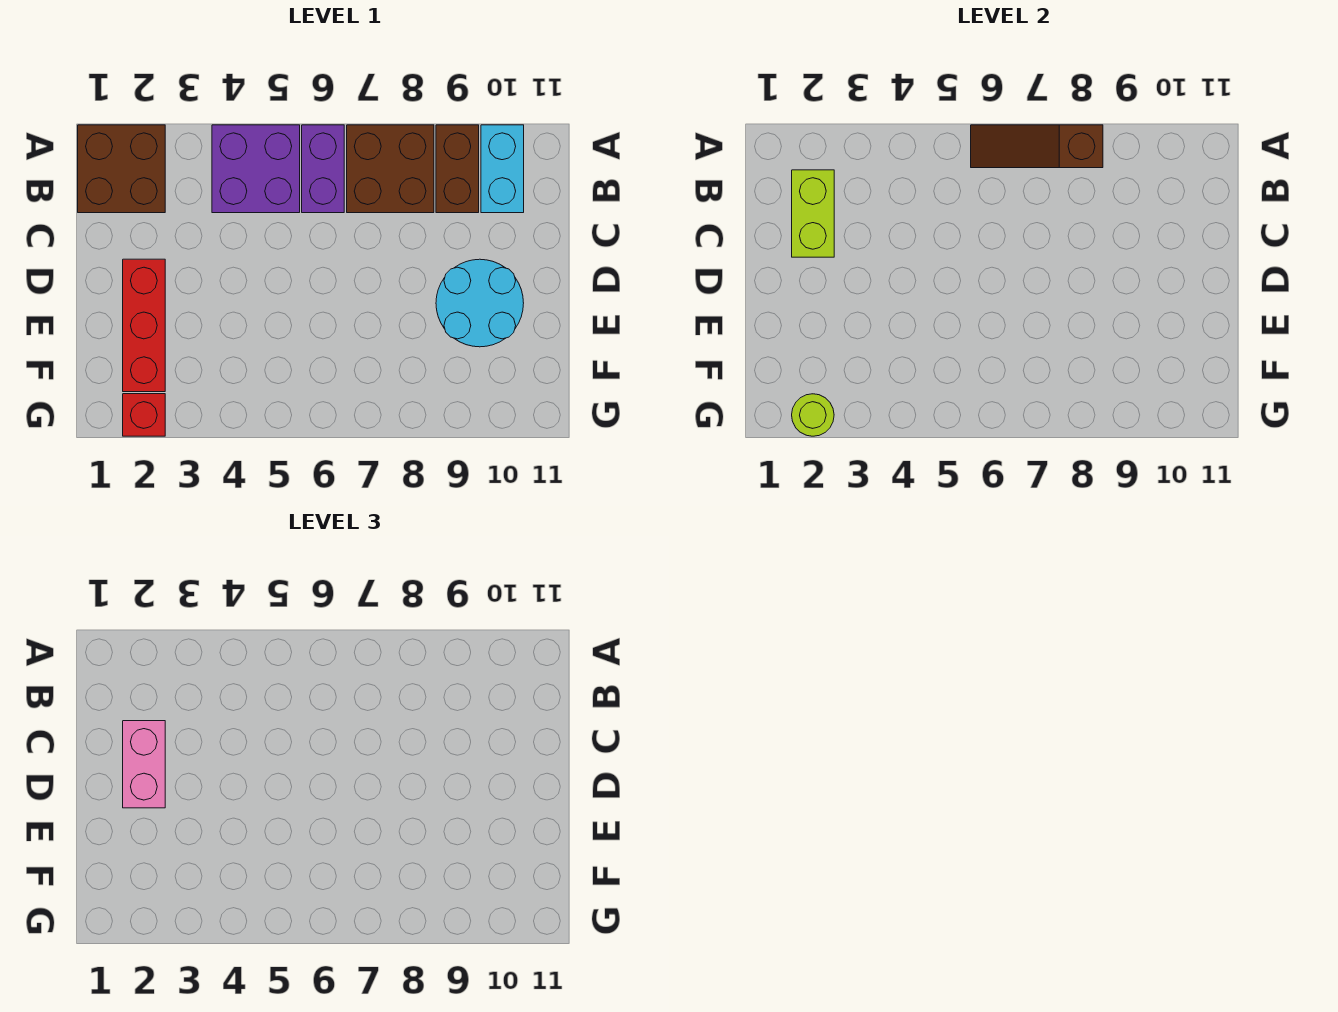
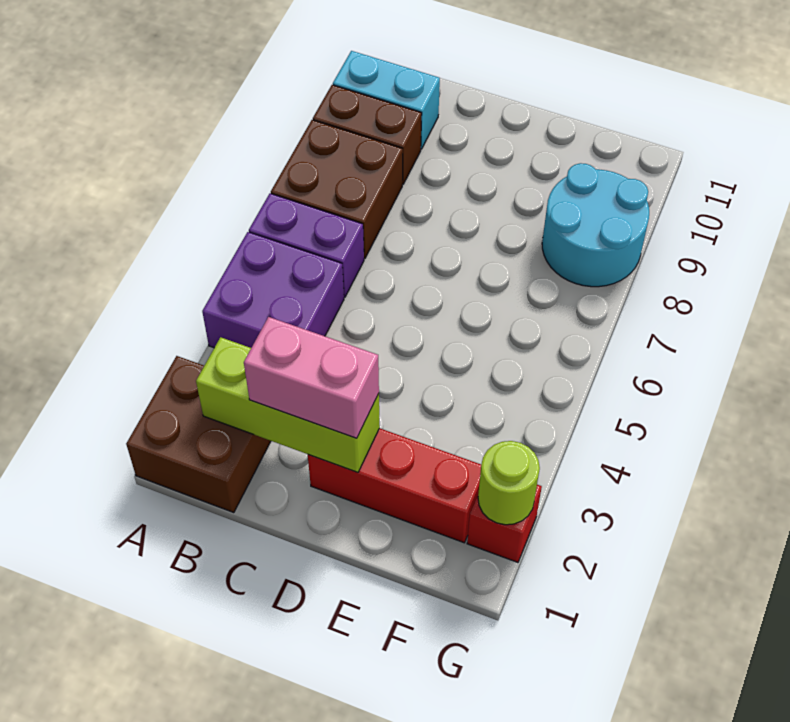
brown 1x3 slope [971,125,1103,168] -> none
lime 1x2 brick [792,170,834,257] -> lime 1x3 brick [196,337,380,472]
cyan 2x2 round brick [436,259,524,347] -> cyan 2x2 round brick moved to [542,163,649,287]

